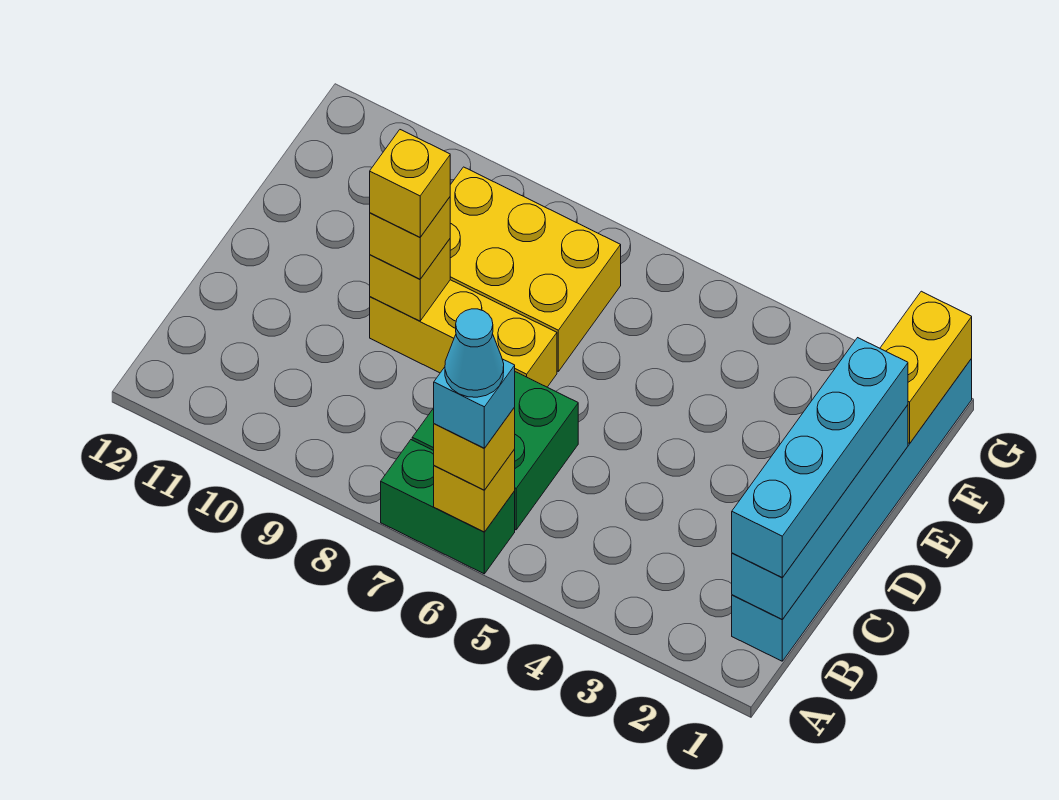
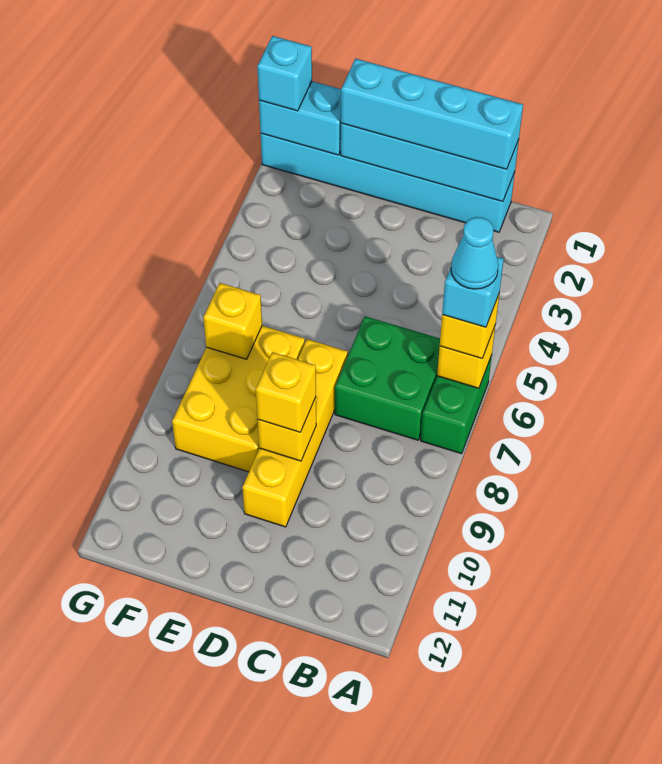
yellow 1x3 brick [370,280,557,387] -> yellow 1x4 brick [242,339,348,527]
yellow 1x1 brick [370,130,450,237] -> yellow 1x1 brick moved to [203,283,262,359]
yellow 1x2 brick [880,291,972,443] -> cyan 1x2 brick [259,81,341,155]
none -> cyan 1x1 brick [257,36,312,111]

